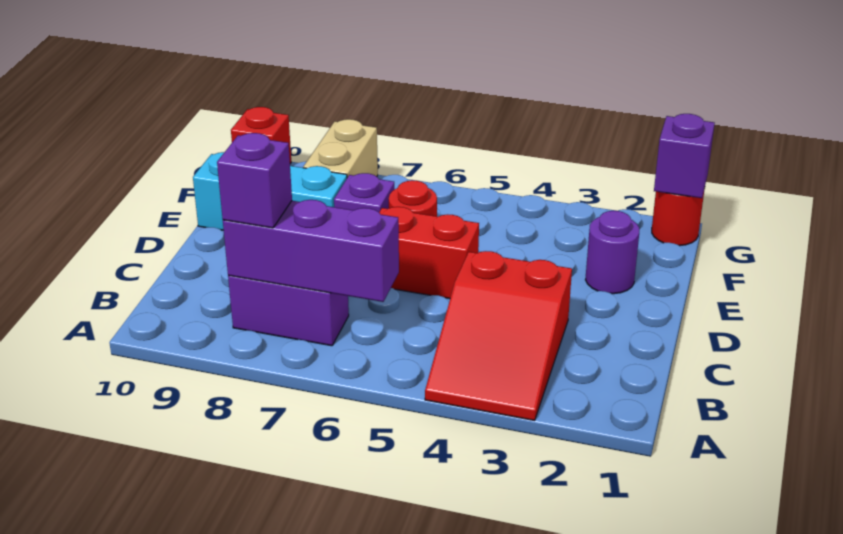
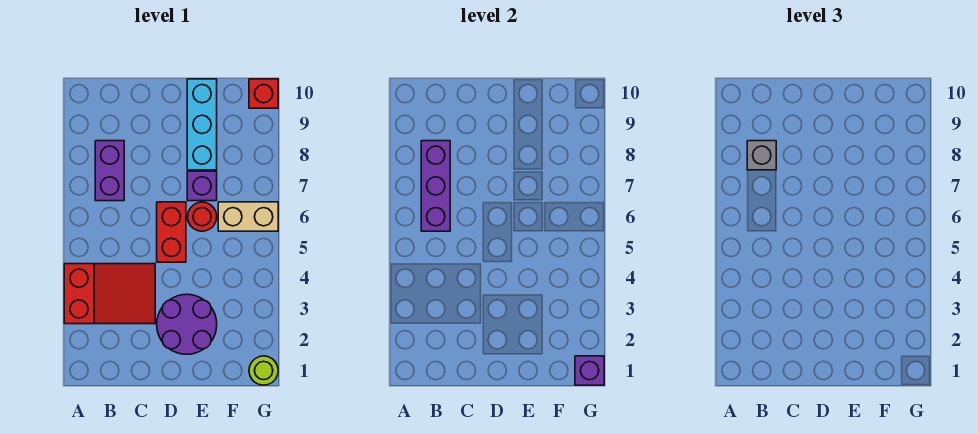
red 2x3 slope [425,251,572,421] -> red 2x3 slope turned to [64,264,155,324]
purple 1x1 brick [217,133,292,228] -> grey 1x1 brick [747,141,776,170]
purple 1x1 round brick [585,211,639,294] -> purple 2x2 round brick [157,294,217,354]
tan 1x2 brick [303,119,378,178] -> tan 1x2 brick moved to [218,202,278,231]
red 1x1 round brick [652,192,704,246] -> lime 1x1 round brick [249,356,278,385]

